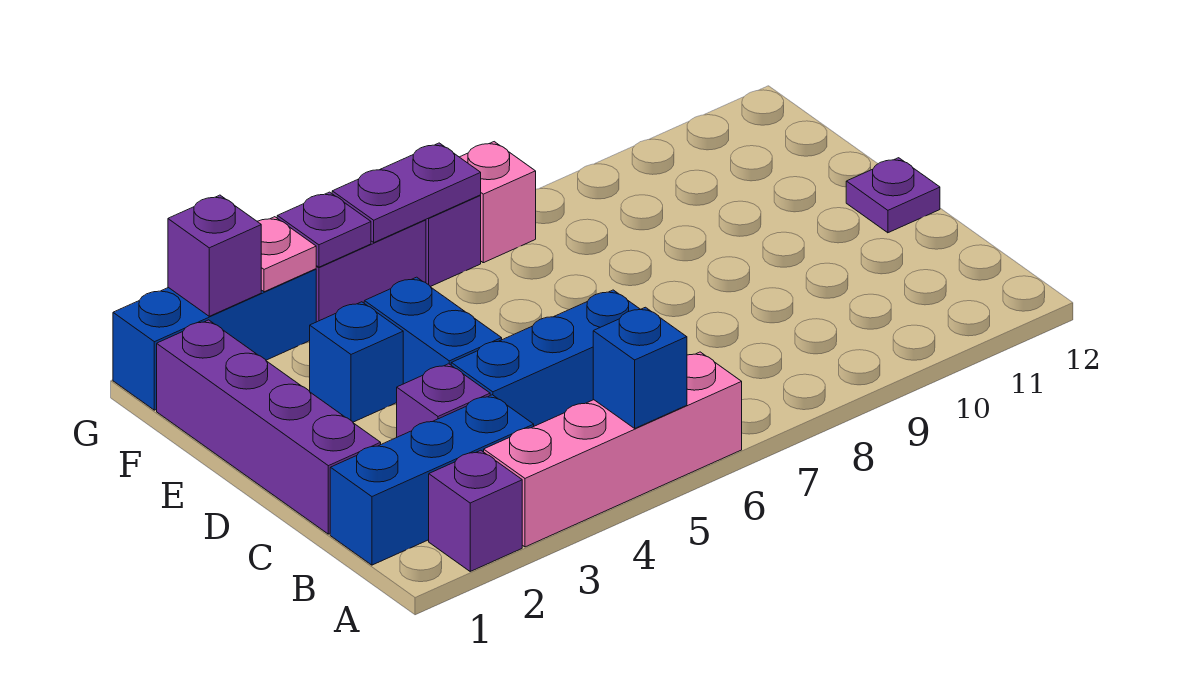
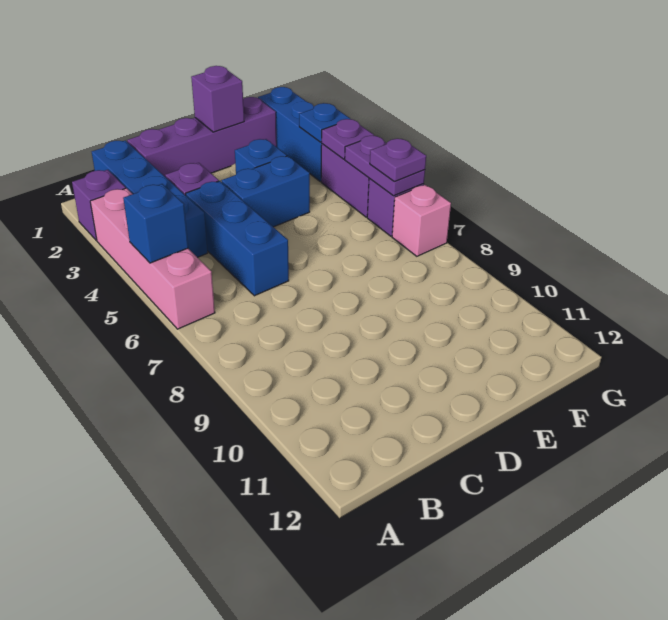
blue 1x3 brick [330,395,534,565] -> blue 1x4 brick [92,140,207,257]
purple 1x1 plate [846,158,940,233] -> purple 1x1 plate moved to [370,139,426,182]
purple 1x1 brick [168,195,261,316] -> purple 1x1 brick moved to [191,66,244,132]
pink 1x1 plate [257,217,316,292] -> blue 1x1 plate [299,103,350,142]

